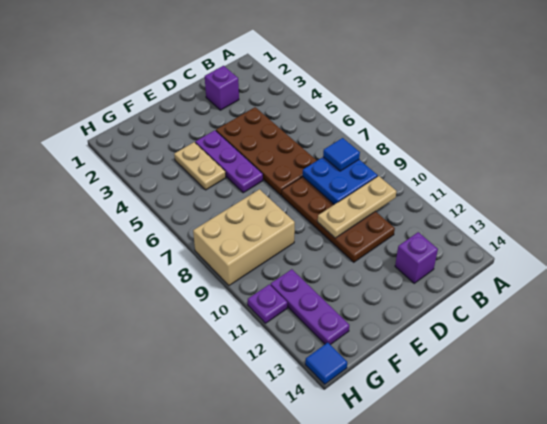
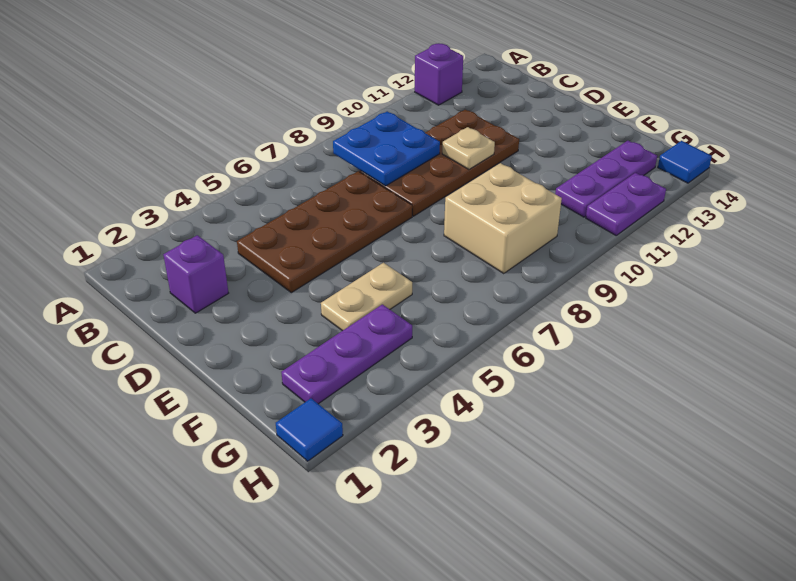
blue 1x1 tile [323,138,360,171] -> blue 1x1 tile moved to [276,398,343,461]
tan 1x3 plate [318,176,397,238] -> tan 1x1 plate [442,127,495,170]
purple 1x1 brick [395,232,438,283] -> purple 1x1 brick moved to [415,44,463,105]
purple 1x3 plate [195,130,263,193] -> purple 1x3 plate moved to [281,304,412,404]
tan 2x3 brick [193,189,295,285] -> tan 2x2 brick [444,163,562,274]
purple 1x1 plate [248,284,287,323] -> purple 1x2 plate [586,173,666,235]

